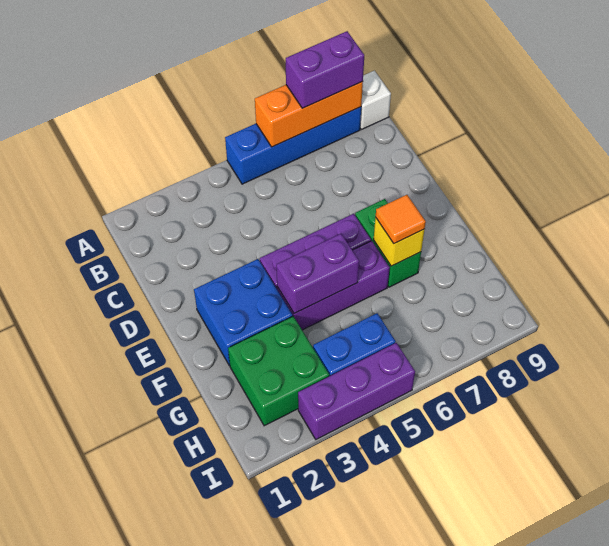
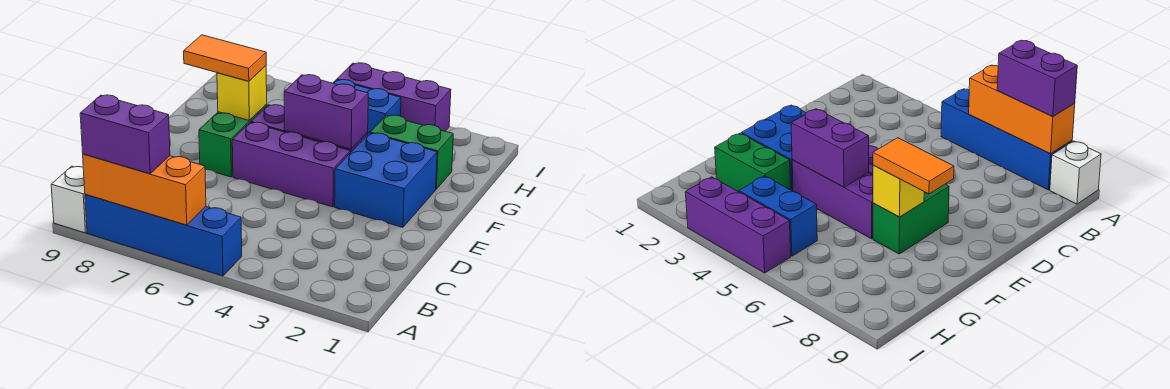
orange 1x1 tile [376,195,426,244] -> orange 1x2 tile [184,35,266,81]
green 2x2 brick [228,316,329,426] -> green 1x2 brick [370,115,453,189]

